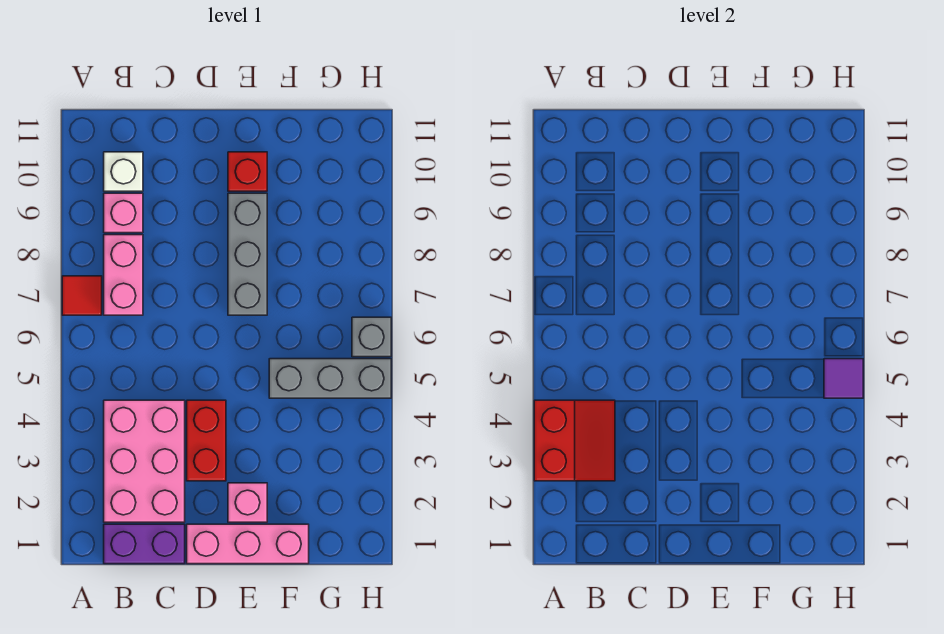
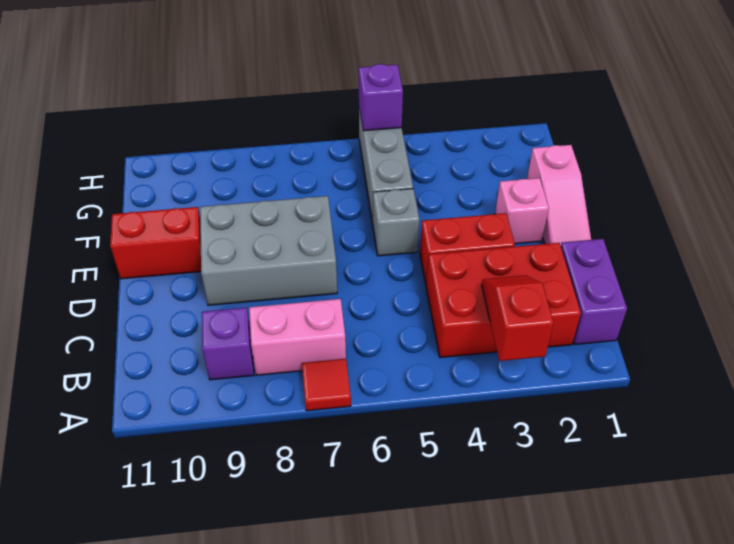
red 2x2 slope [534,400,615,481] -> red 1x2 slope [482,275,554,361]
pink 2x3 brick [104,400,185,522] -> red 2x3 brick [426,243,581,358]
pink 1x1 brick [104,193,143,233] -> purple 1x1 brick [202,307,254,380]
white 1x1 brick [104,152,143,191] -> none
pink 1x3 brick [187,524,309,564] -> pink 1x3 slope [527,145,591,246]
grey 1x3 brick [228,193,267,315] -> grey 2x3 brick [200,196,337,305]
red 1x1 brick [228,152,267,191] -> red 1x2 brick [110,207,201,279]
purple 1x1 tile [824,359,863,398] -> purple 1x1 brick [359,64,403,131]
grey 1x1 brick [352,317,391,357] -> grey 1x1 brick moved to [373,189,420,256]

